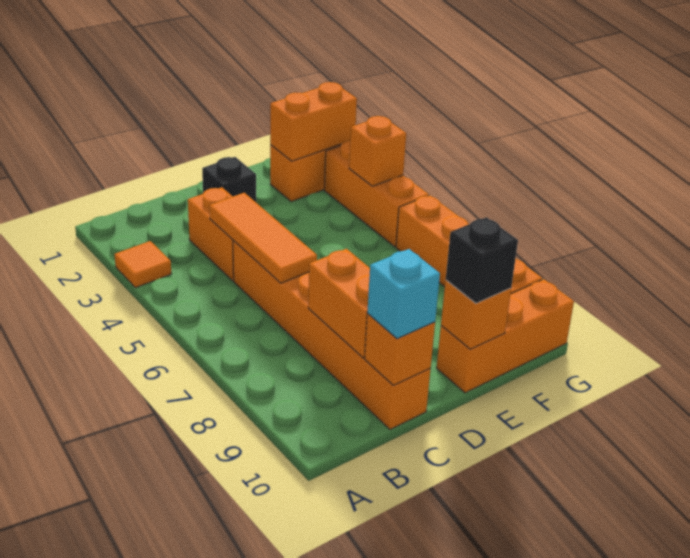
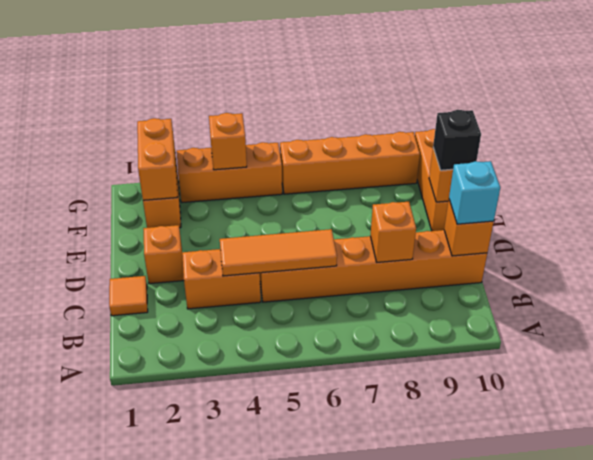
orange 1x1 tile [114,241,171,288] -> orange 1x1 tile moved to [109,276,148,316]
orange 1x2 brick [308,249,370,358] -> orange 1x1 brick [370,202,416,262]
black 1x1 brick [202,157,256,202] -> orange 1x1 brick [143,225,184,284]

